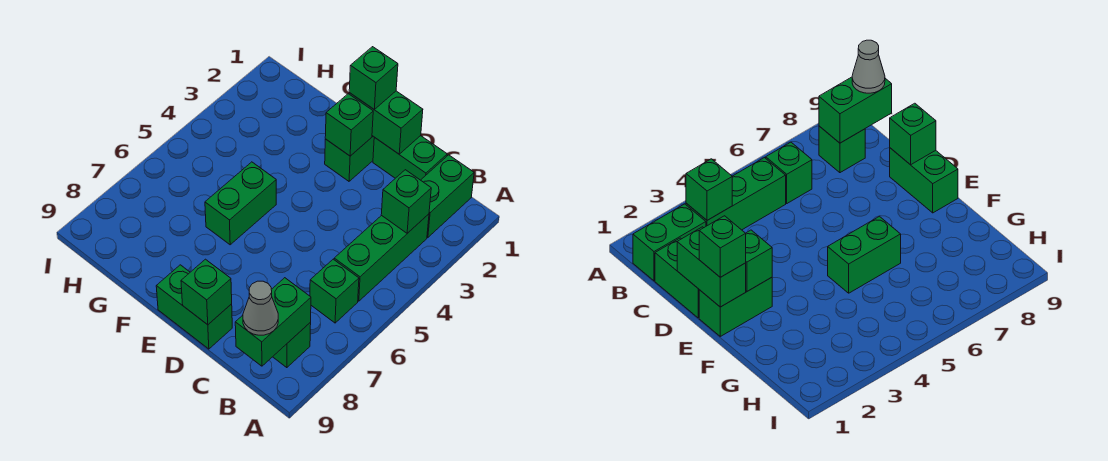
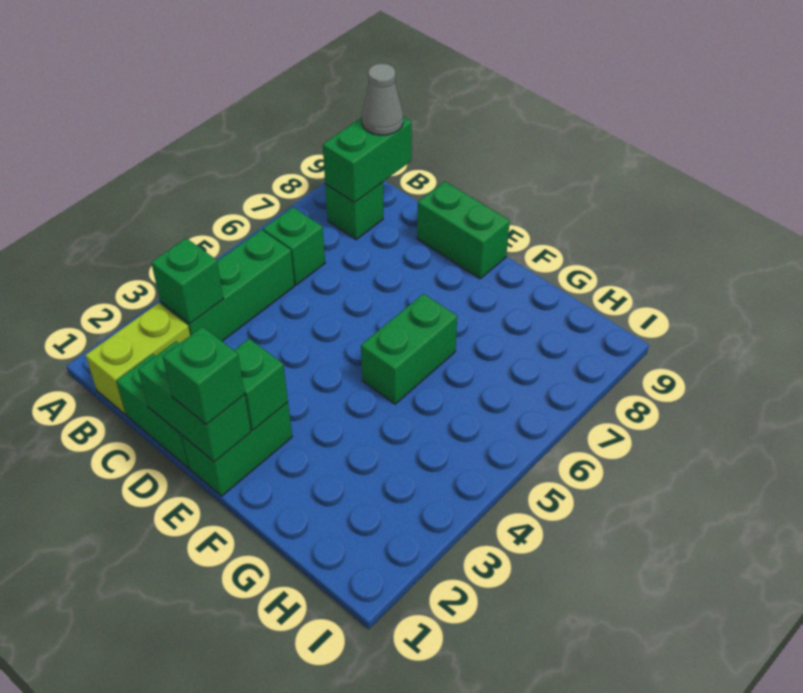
green 1x2 brick [421,155,474,237] -> lime 1x2 brick [85,303,190,414]
green 1x1 brick [181,259,232,325] -> none

